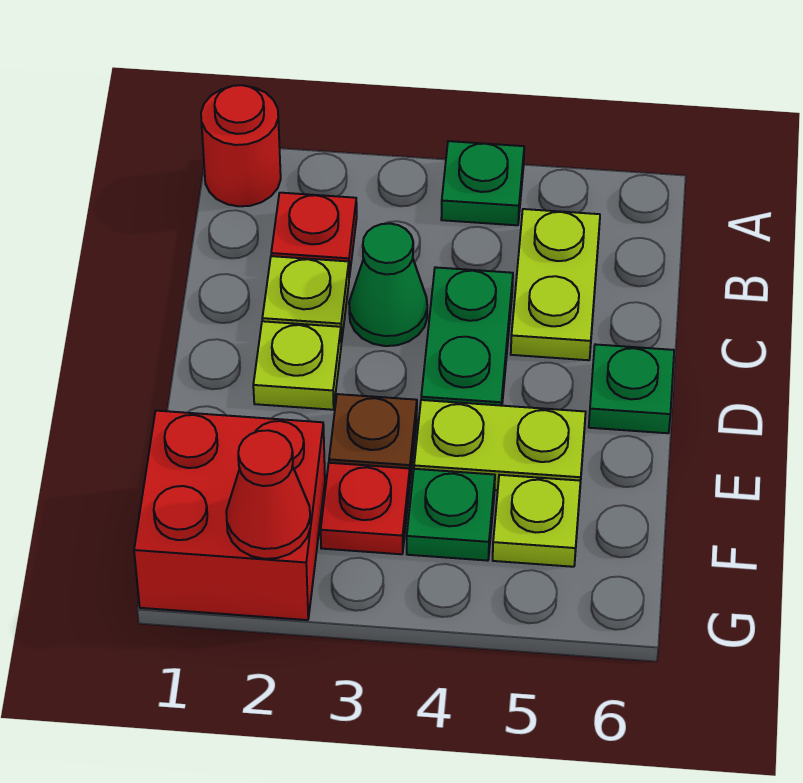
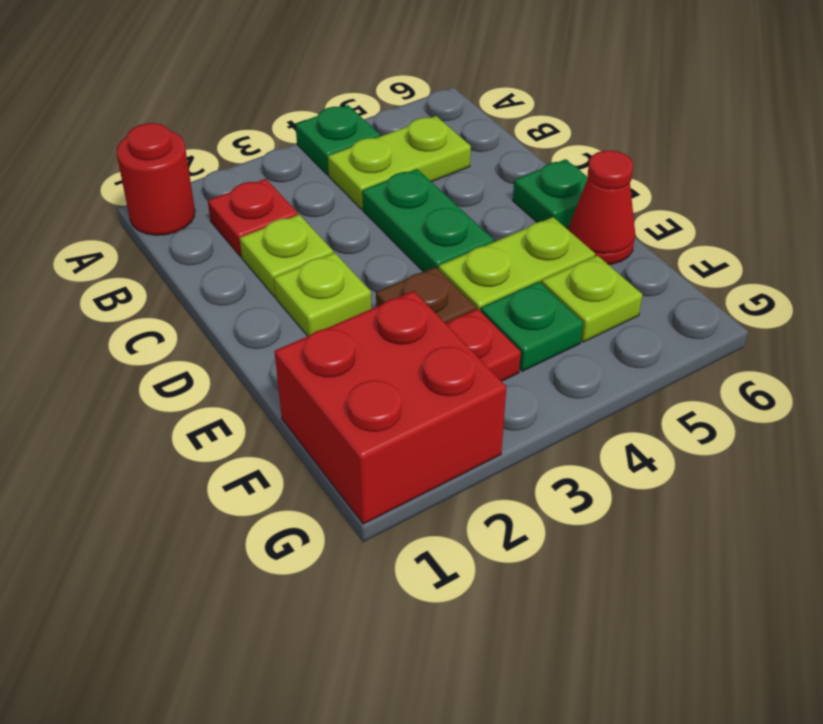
lime 1x2 plate [511,209,600,360] -> lime 1x2 plate turned to [328,116,471,209]
green 1x1 cone [349,224,427,346] -> none
red 1x1 cone [226,430,311,559] -> red 1x1 cone moved to [569,151,635,265]

